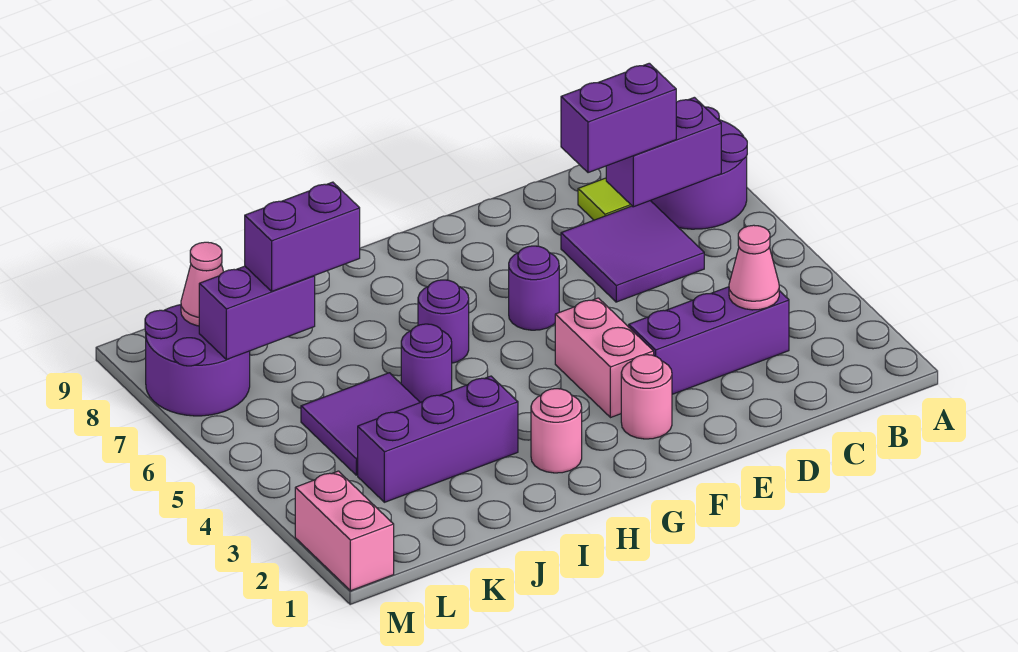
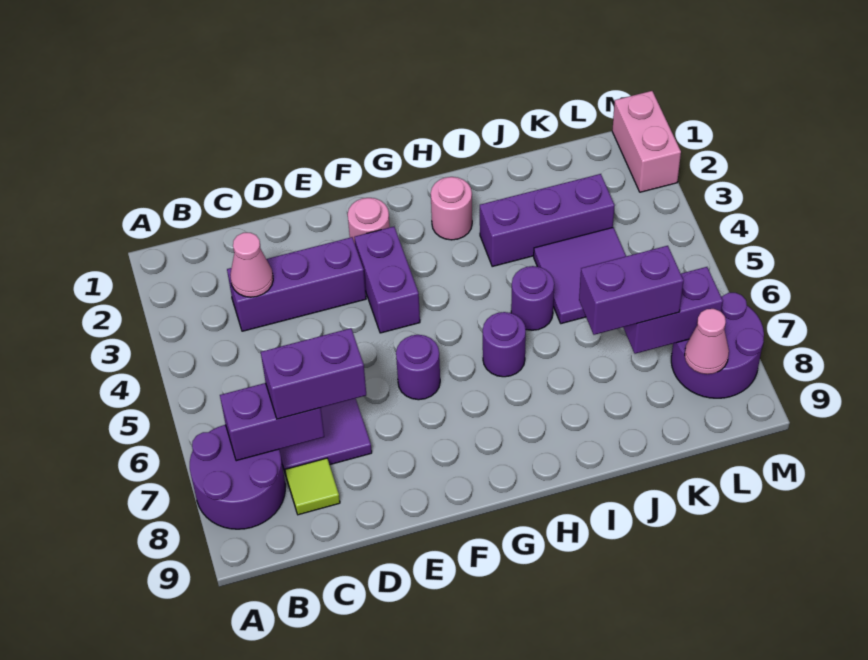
pink 1x2 brick [555,298,654,418] -> purple 1x2 brick [354,227,420,333]

